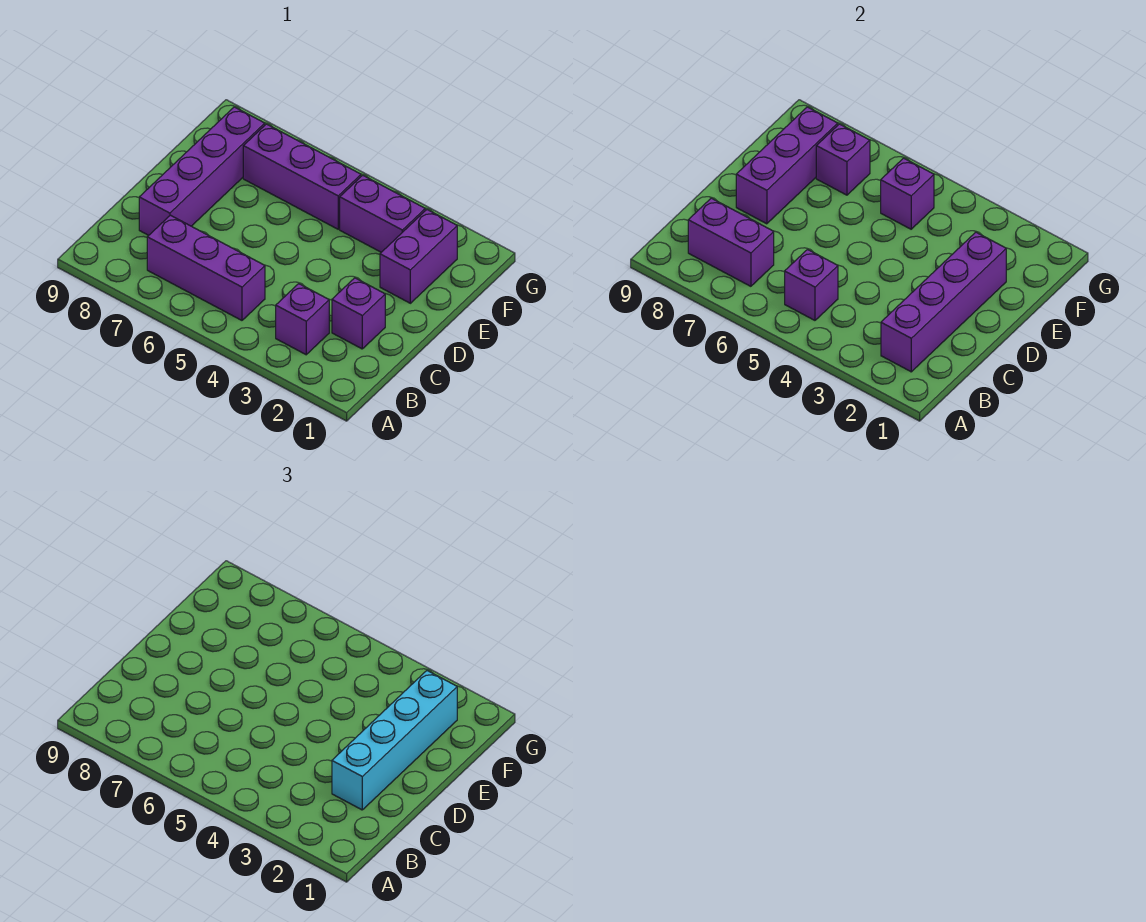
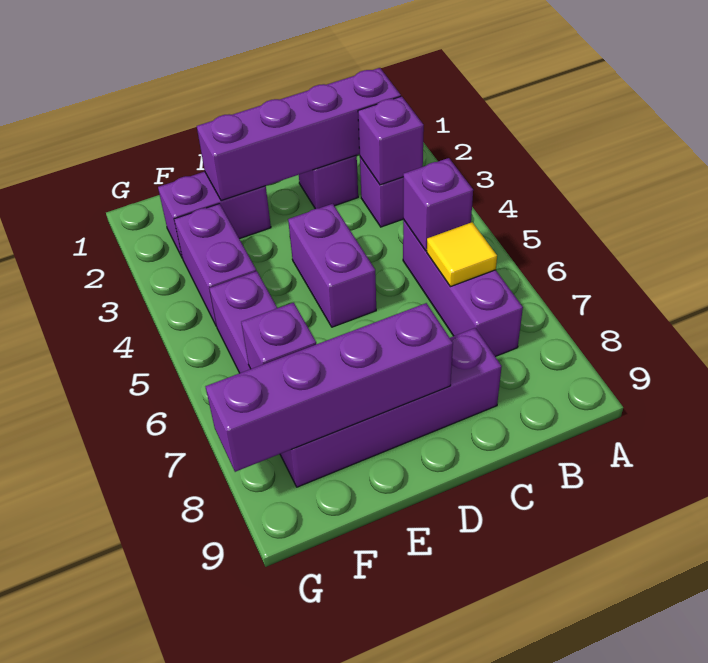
none -> yellow 1x1 tile [427,222,497,287]
purple 1x2 brick [688,198,774,286] -> purple 1x2 brick moved to [288,204,376,327]
cyan 1x4 brick [332,671,457,810] -> none
purple 1x3 brick [736,107,838,224] -> purple 1x4 brick [205,303,453,472]
purple 1x1 brick [881,158,934,229] -> purple 1x1 brick moved to [358,96,424,185]

